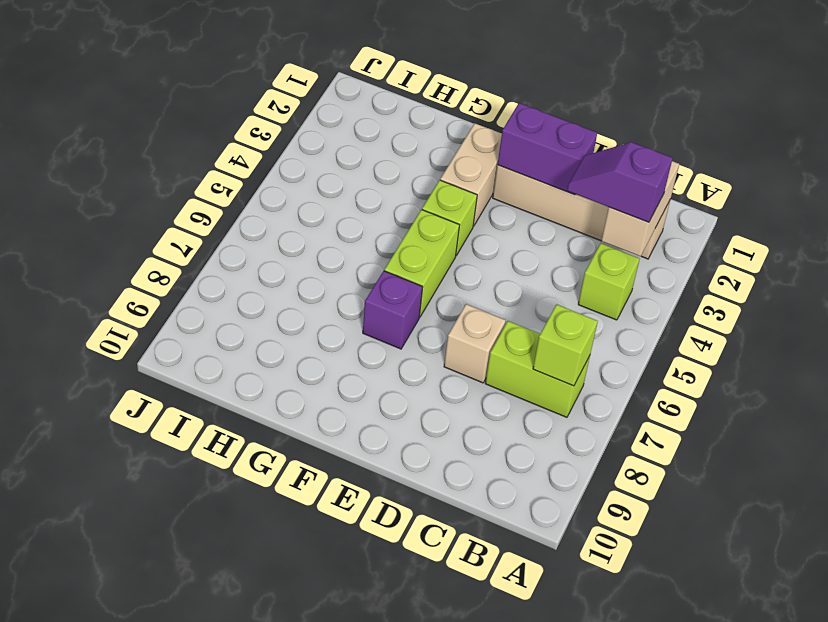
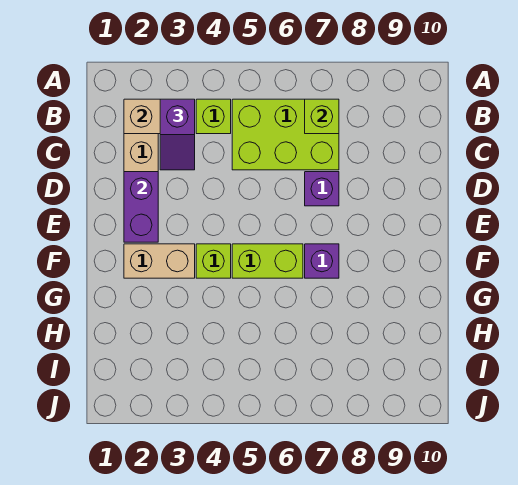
lime 1x2 brick [485,321,590,417] -> lime 2x3 brick [232,99,339,170]
tan 1x1 brick [444,304,506,383] -> purple 1x1 brick [305,172,339,206]

